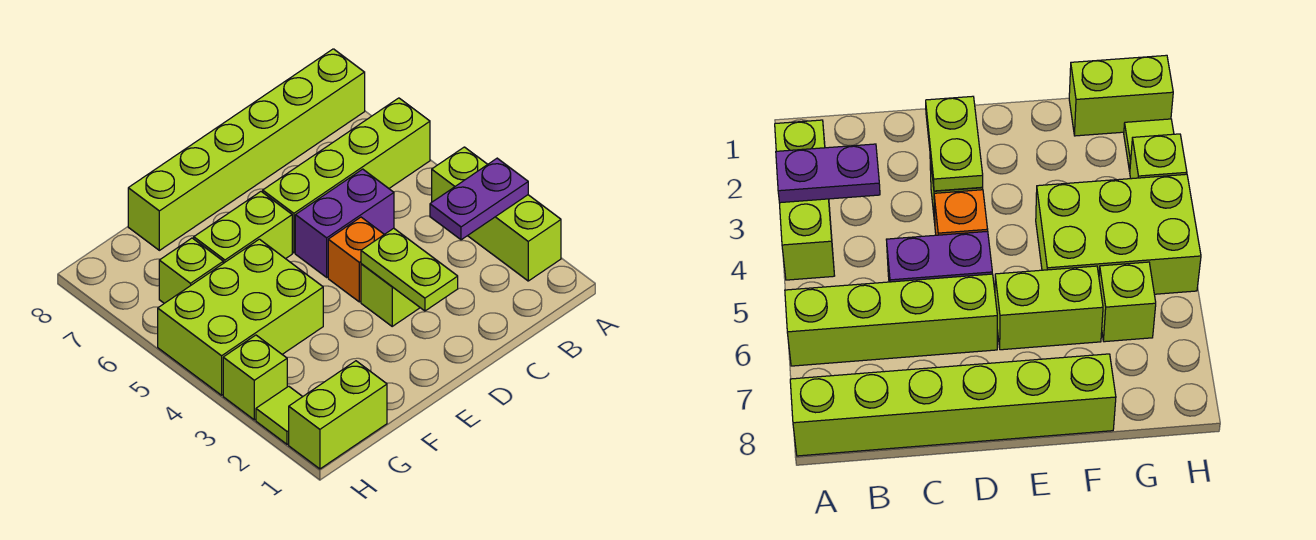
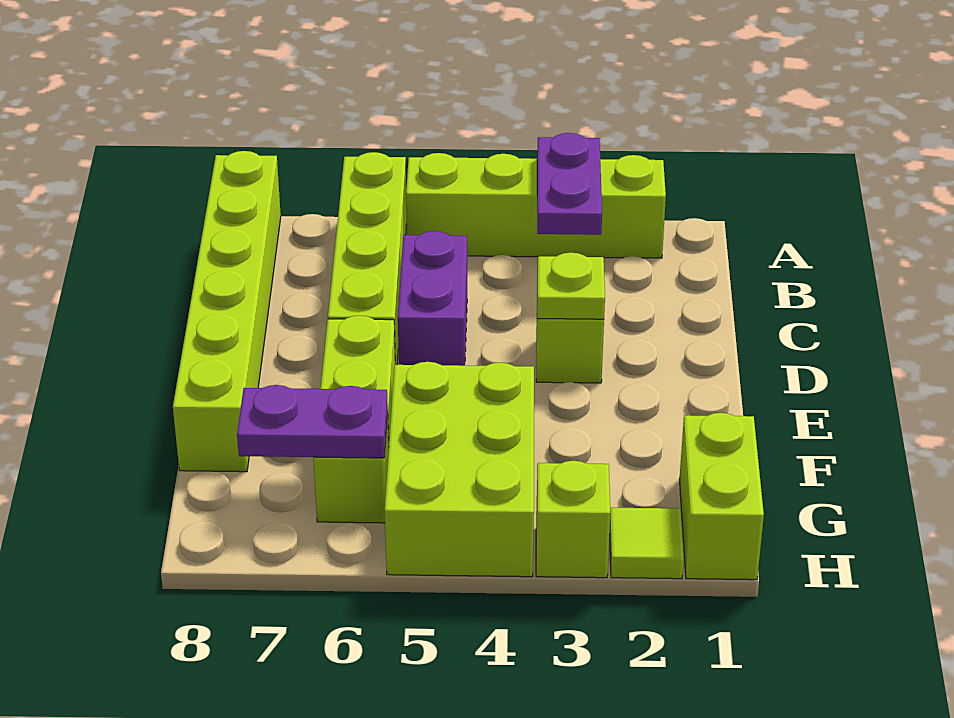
lime 1x3 brick [432,147,561,281] -> lime 1x4 brick [406,153,666,258]
lime 1x2 plate [361,228,458,311] -> lime 1x1 plate [537,252,605,319]
orange 1x1 brick [328,217,384,302] -> none
none -> purple 1x2 plate [237,385,388,458]

